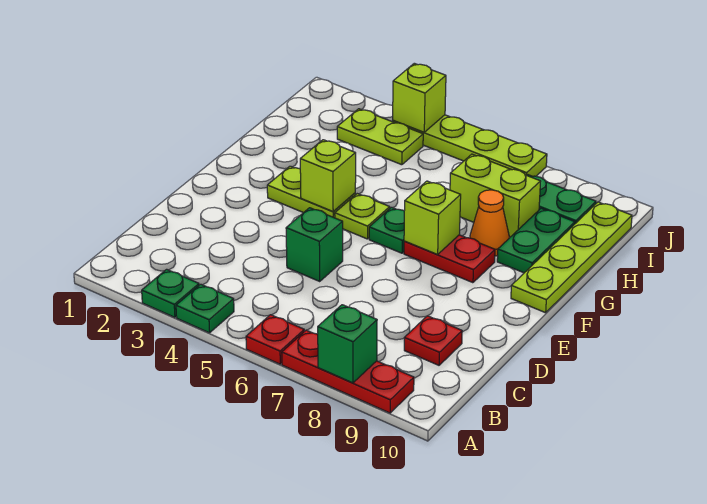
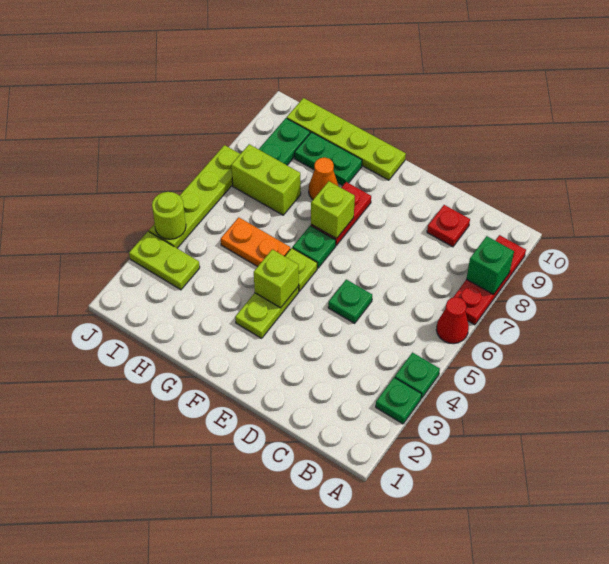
red 1x1 plate [246,315,304,364] -> red 1x1 cone [436,297,469,344]
green 1x1 brick [286,208,343,281] -> green 1x1 plate [328,279,372,323]
none -> orange 1x2 plate [221,217,290,267]
lime 1x2 brick [450,154,541,237] -> lime 1x2 brick turned to [231,144,301,215]
lime 1x2 plate [337,109,423,165] -> lime 1x2 plate turned to [129,231,200,290]
lime 1x1 brick [393,63,446,132] -> lime 1x1 round brick [152,192,186,239]

